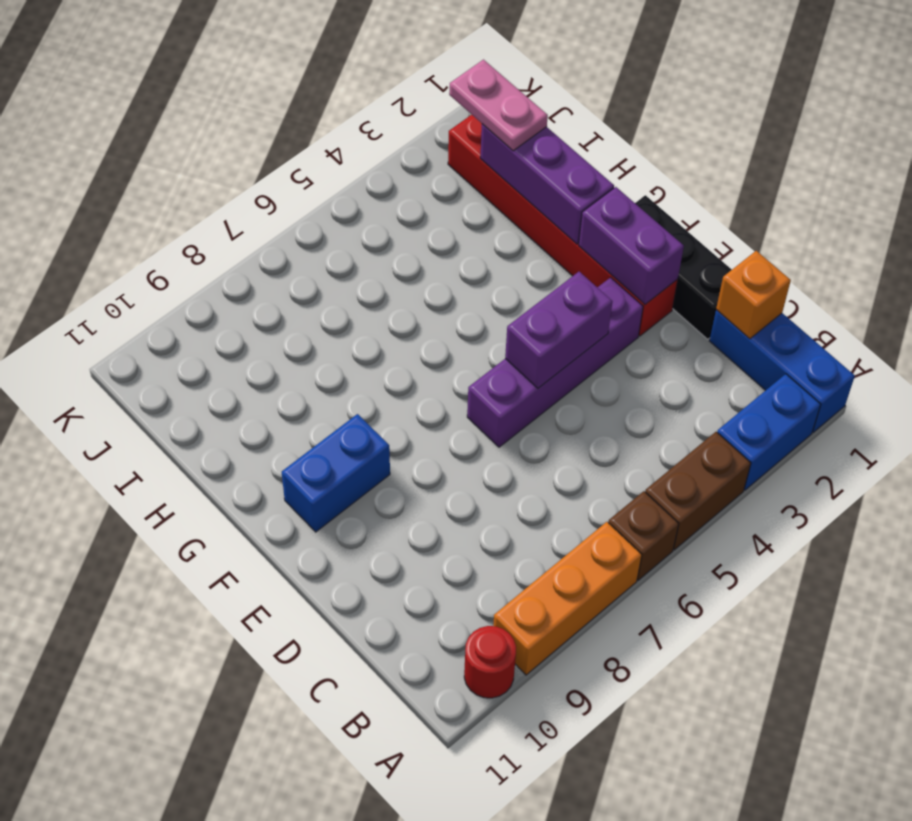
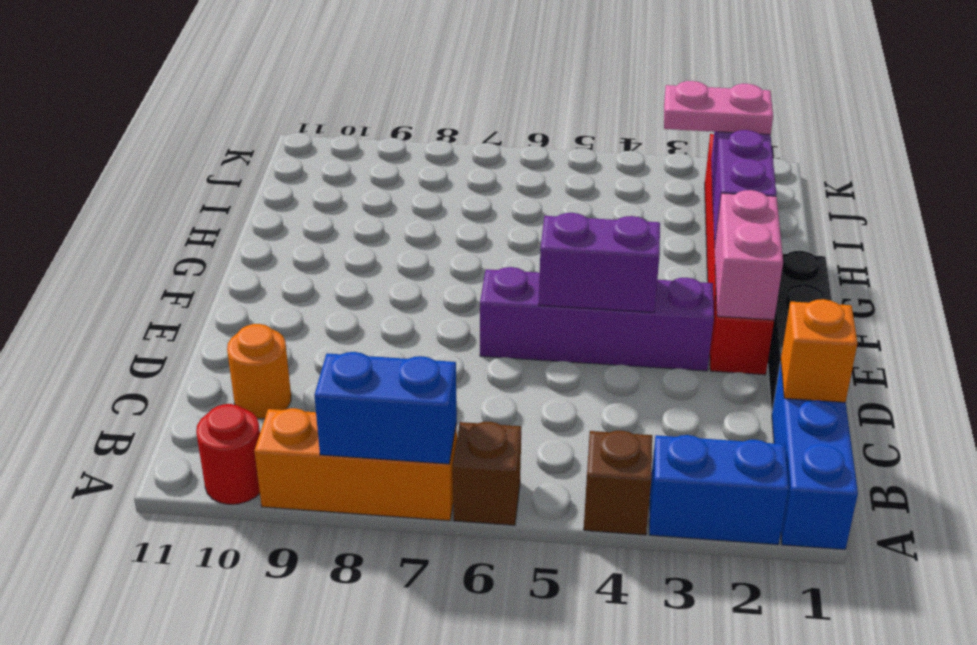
brown 1x2 brick [645,432,751,550] -> brown 1x1 brick [584,430,652,535]
none -> orange 1x1 round brick [227,324,291,419]
purple 1x2 brick [579,187,684,304] -> pink 1x2 brick [714,190,783,320]
blue 1x2 brick [282,414,390,532] -> blue 1x2 brick moved to [314,352,457,464]
pink 1x2 plate [449,60,548,151] -> pink 1x2 plate turned to [664,81,773,135]

